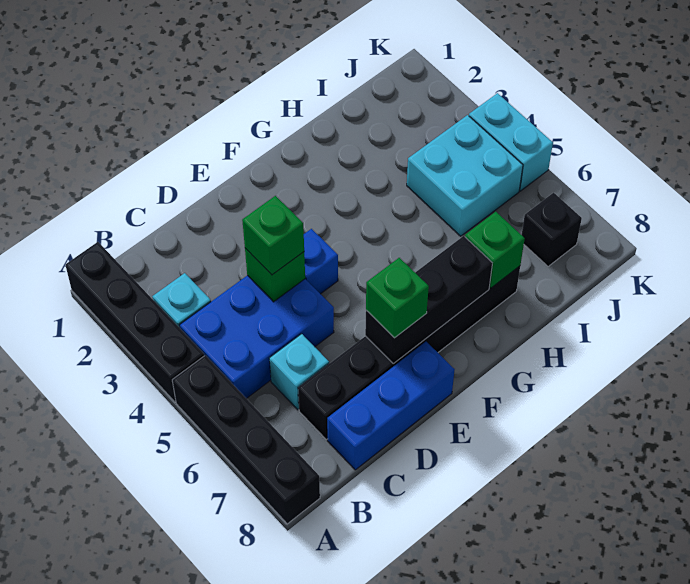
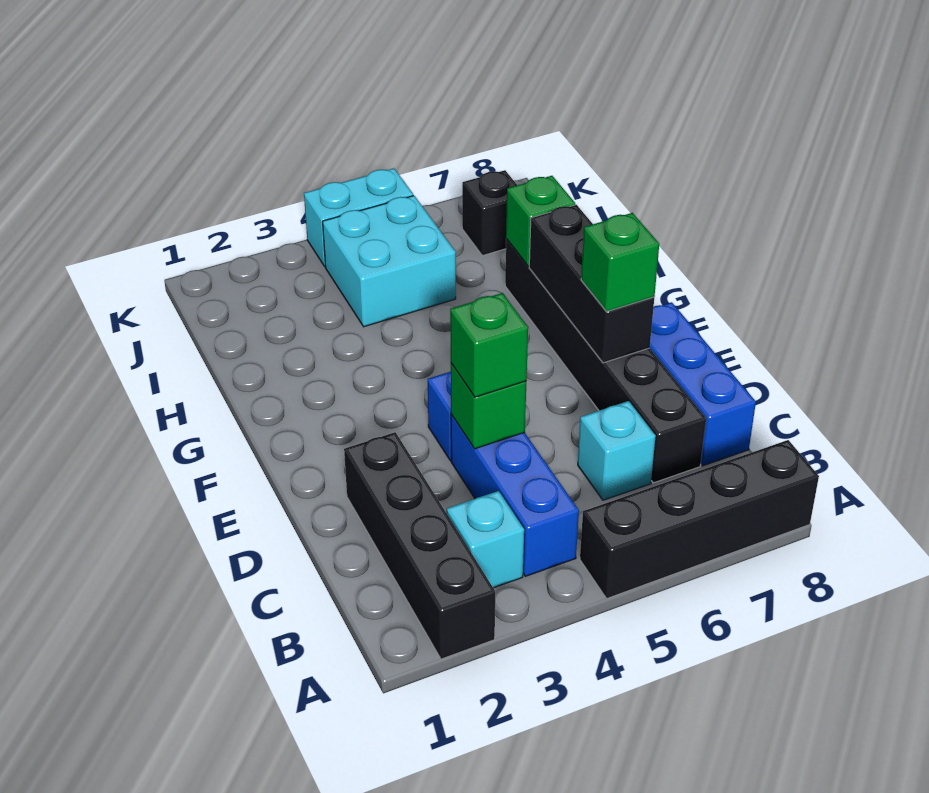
black 1x4 brick [65,242,204,402] -> black 1x4 brick turned to [344,432,495,659]
blue 2x3 brick [180,275,334,399] -> blue 1x3 brick [451,415,579,576]

